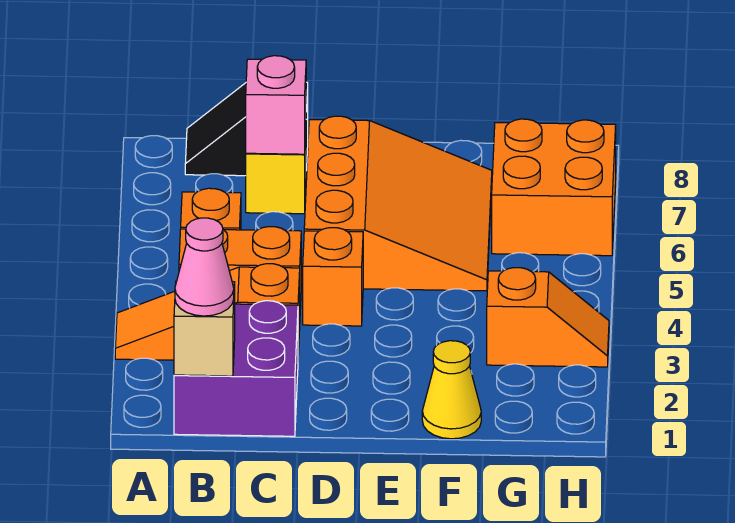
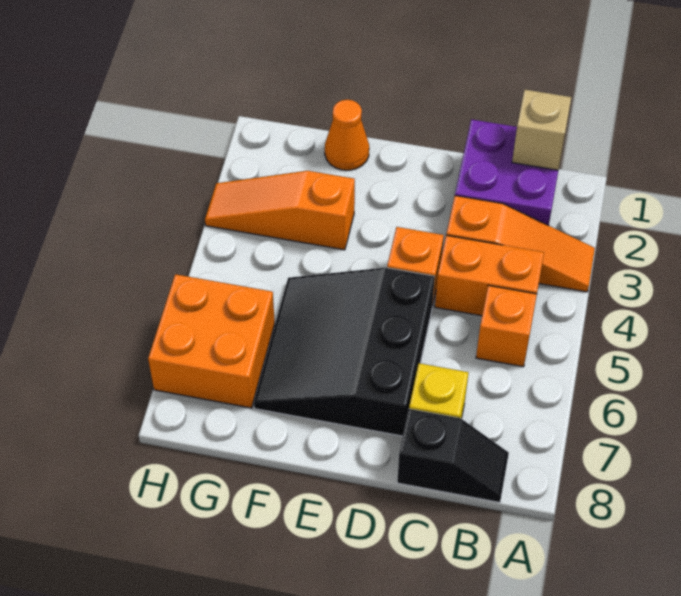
pink 1x1 cone [175,218,234,316] -> none
pink 1x1 brick [246,56,306,154] -> none
orange 3x3 slope [304,116,492,291] -> black 3x3 slope [254,268,435,436]
yellow 1x1 cone [422,341,481,439] -> orange 1x1 cone [325,100,369,170]
orange 1x2 slope [487,268,609,367] -> orange 1x3 slope [205,171,355,250]

